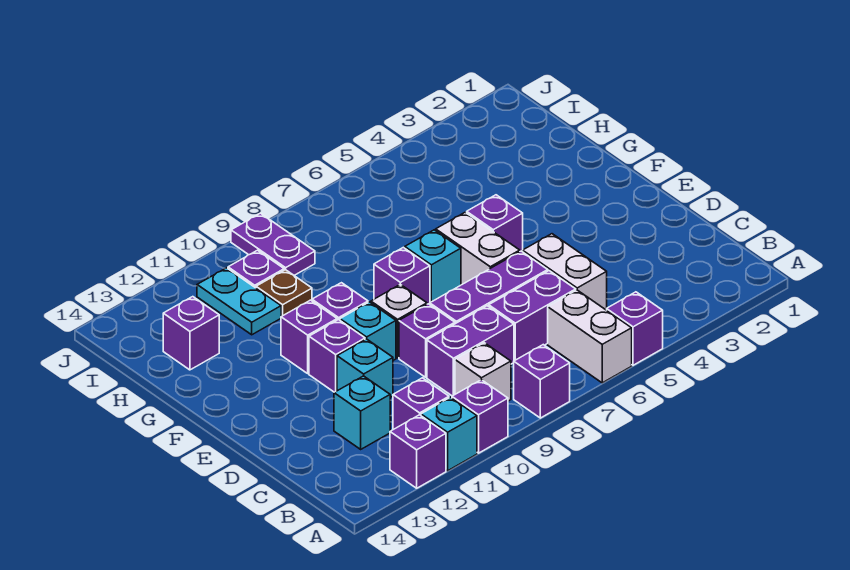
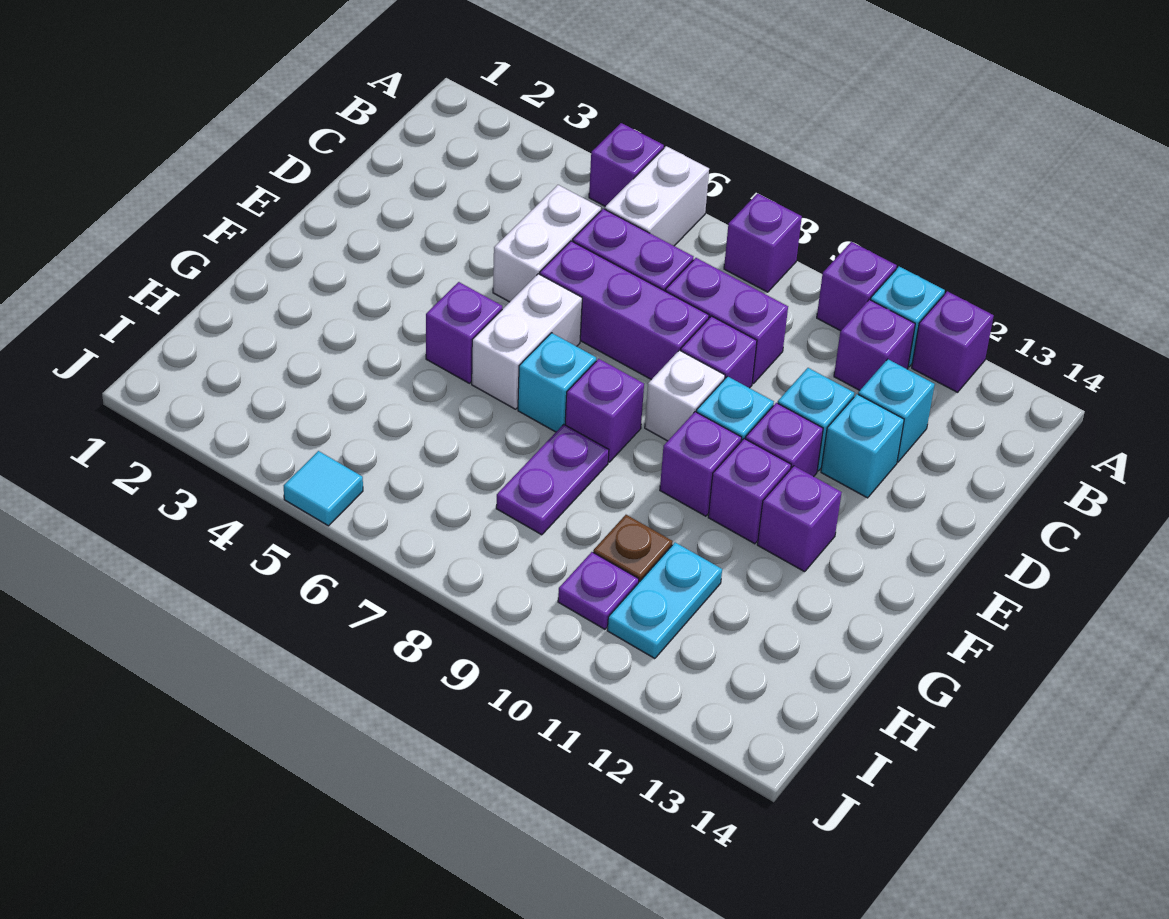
white 1x1 brick [455,343,511,401] -> none
none -> cyan 1x1 brick [821,394,904,498]
purple 1x1 brick [163,297,219,370] -> purple 1x1 brick moved to [757,466,842,572]
purple 1x2 plate [231,213,315,275] -> purple 1x2 plate moved to [496,424,609,535]
none -> cyan 1x1 tile [284,451,363,526]

